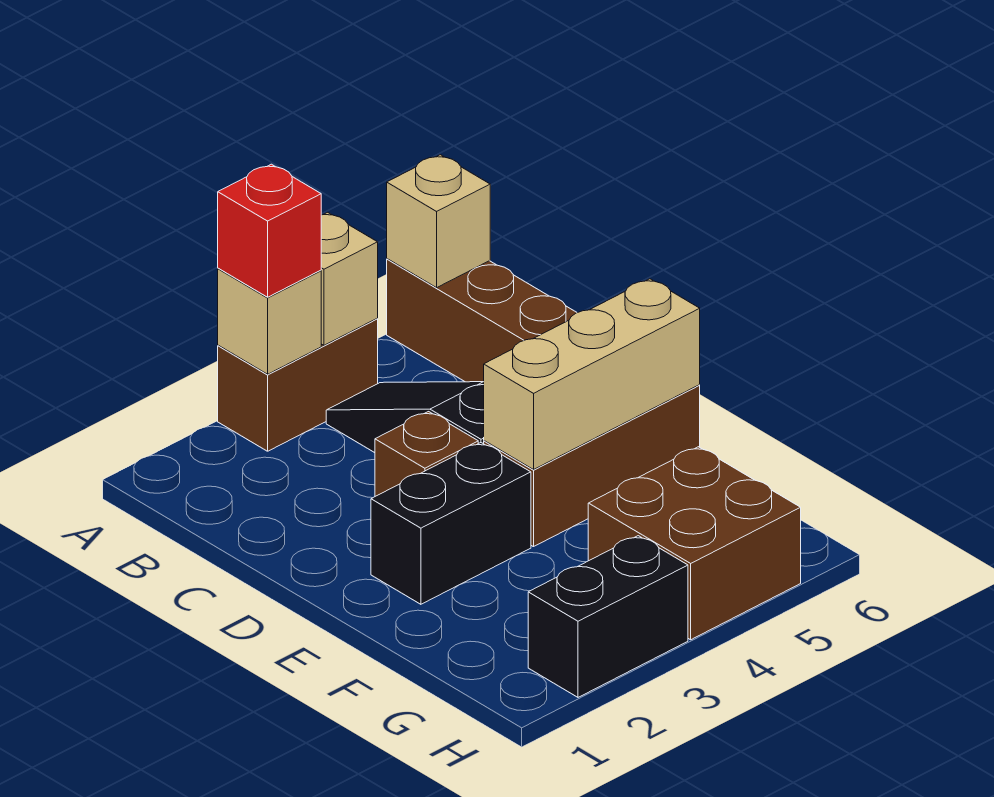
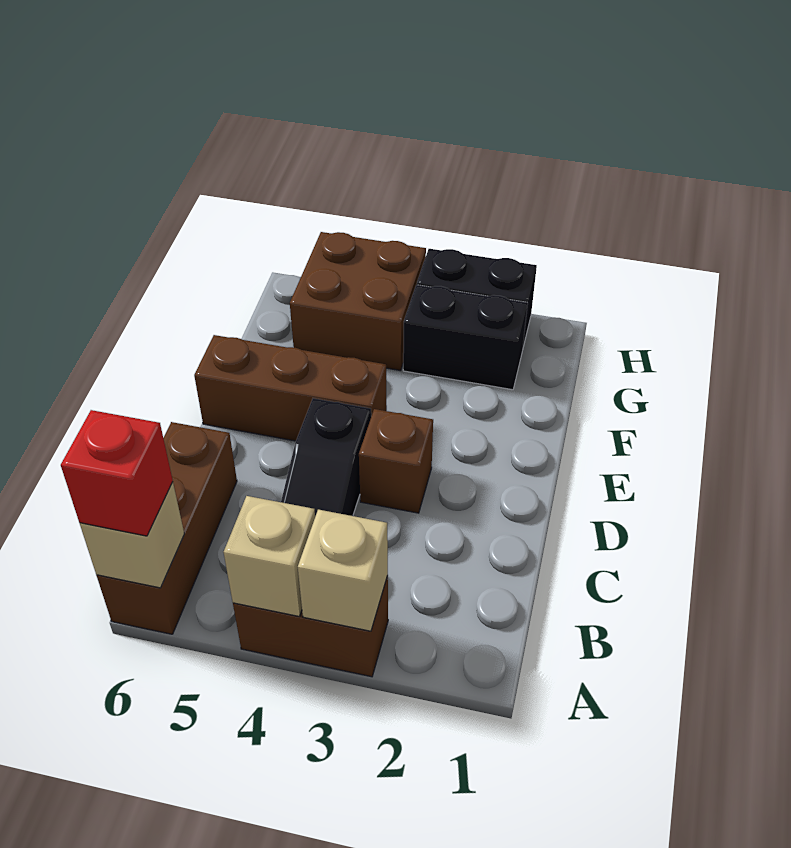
red 1x1 brick [218,164,321,297] -> red 1x1 brick moved to [61,410,173,536]
black 1x2 brick [371,443,531,604] -> black 1x2 brick moved to [403,285,528,390]
tan 1x3 brick [484,279,700,470] -> none

